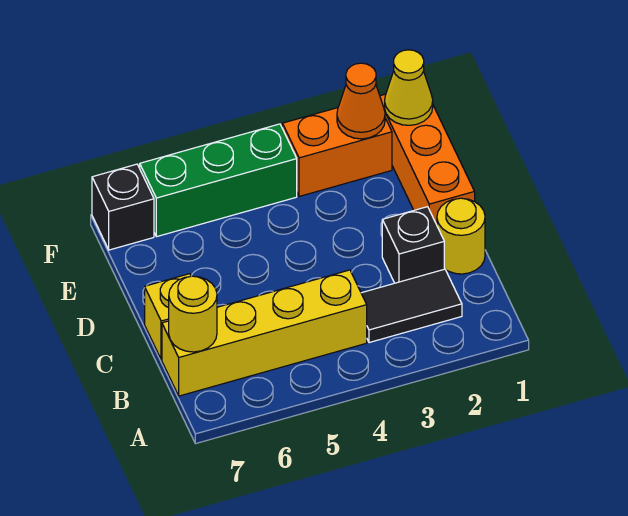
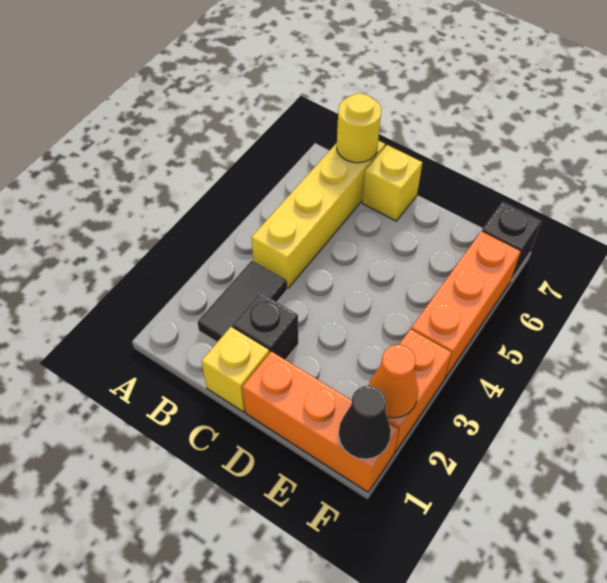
yellow 1x1 round brick [437,198,485,274] -> yellow 1x1 brick [201,327,269,412]
yellow 1x1 cone [385,50,433,125] -> black 1x1 cone [339,386,391,459]
green 1x3 brick [140,124,297,237] -> orange 1x3 brick [411,231,521,379]

